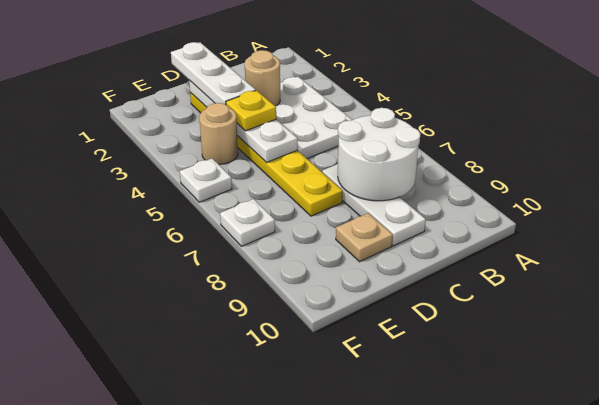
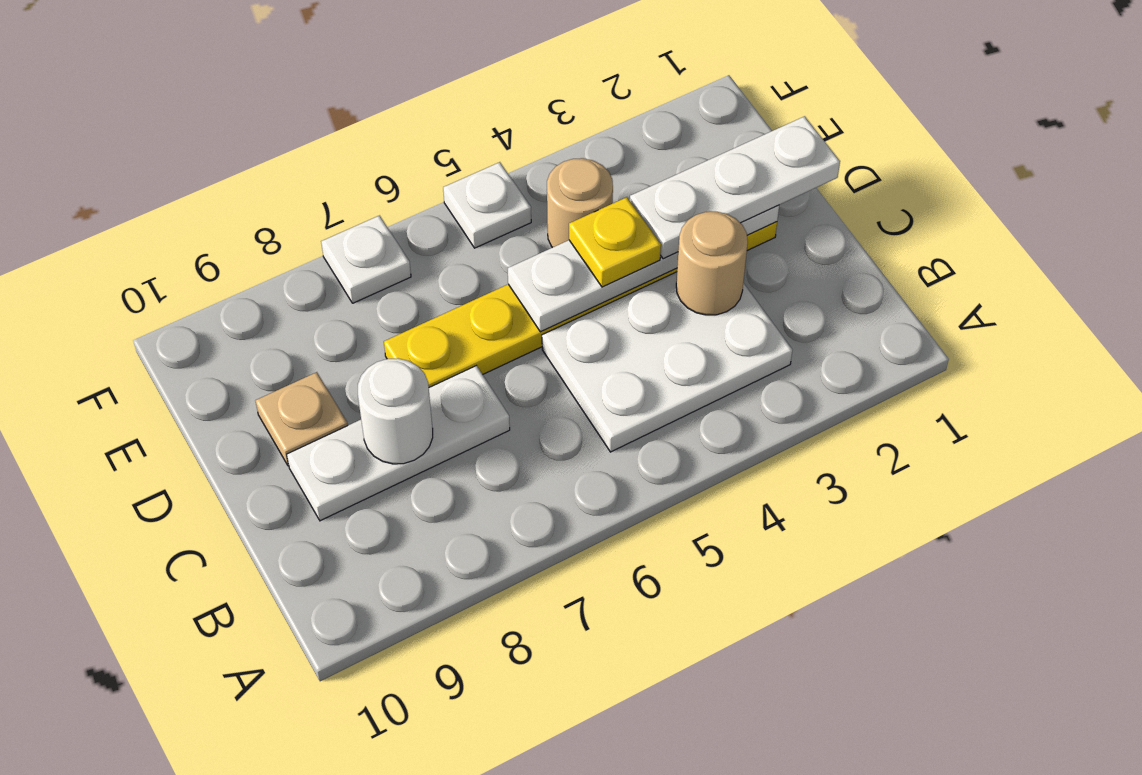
white 2x2 round brick [338,108,420,201] -> white 1x1 round brick [358,358,433,464]

